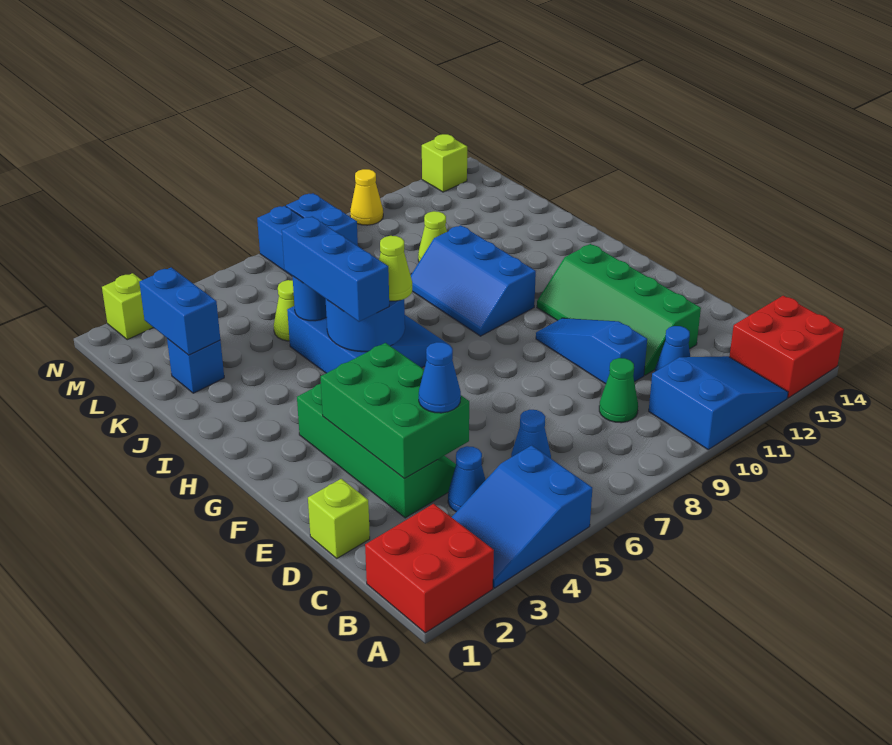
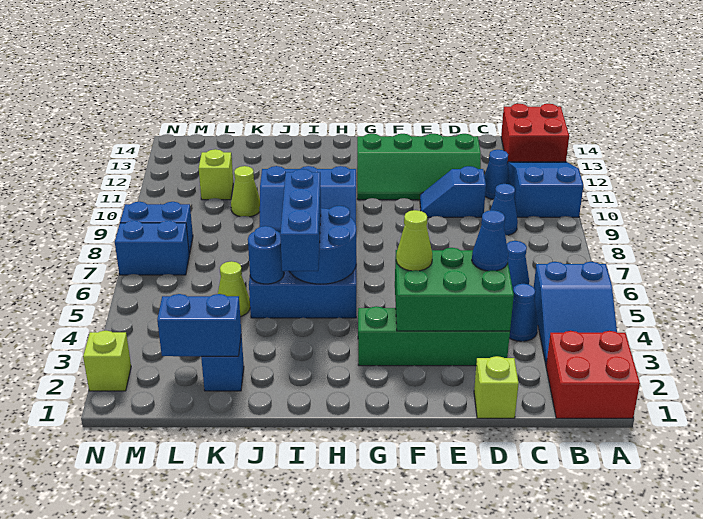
green 1x1 cone [599,358,638,423] -> blue 1x1 cone [490,184,518,235]
blue 1x3 slope [536,318,647,384] -> blue 1x2 slope [420,166,486,217]
blue 1x3 brick [282,216,389,322] -> blue 1x3 brick turned to [280,169,321,271]
lime 1x1 cone [379,236,412,301] -> lime 1x1 cone moved to [396,210,432,271]
yellow 1x1 cone [350,169,383,225] -> none
lime 1x1 brick [422,134,467,192] -> lime 1x1 brick moved to [199,149,233,200]

